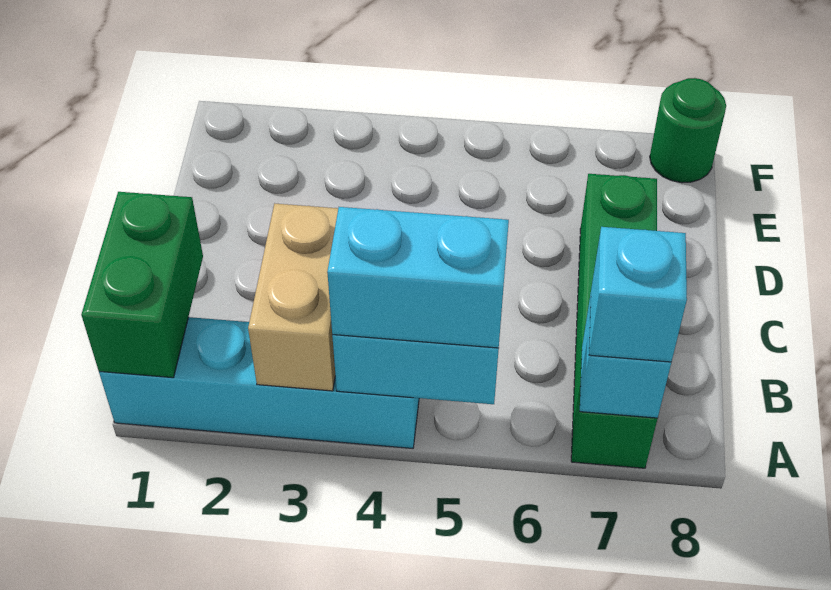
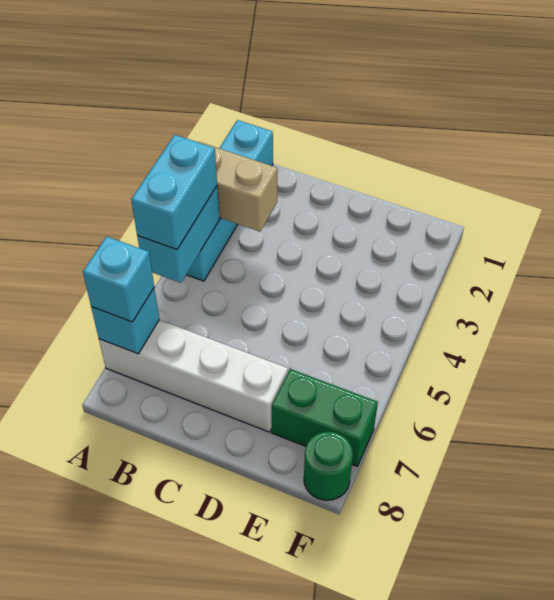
green 1x2 brick [81,192,203,378] -> green 1x2 brick moved to [272,369,378,466]
green 1x4 brick [571,174,658,468] -> white 1x4 brick [99,320,288,432]

